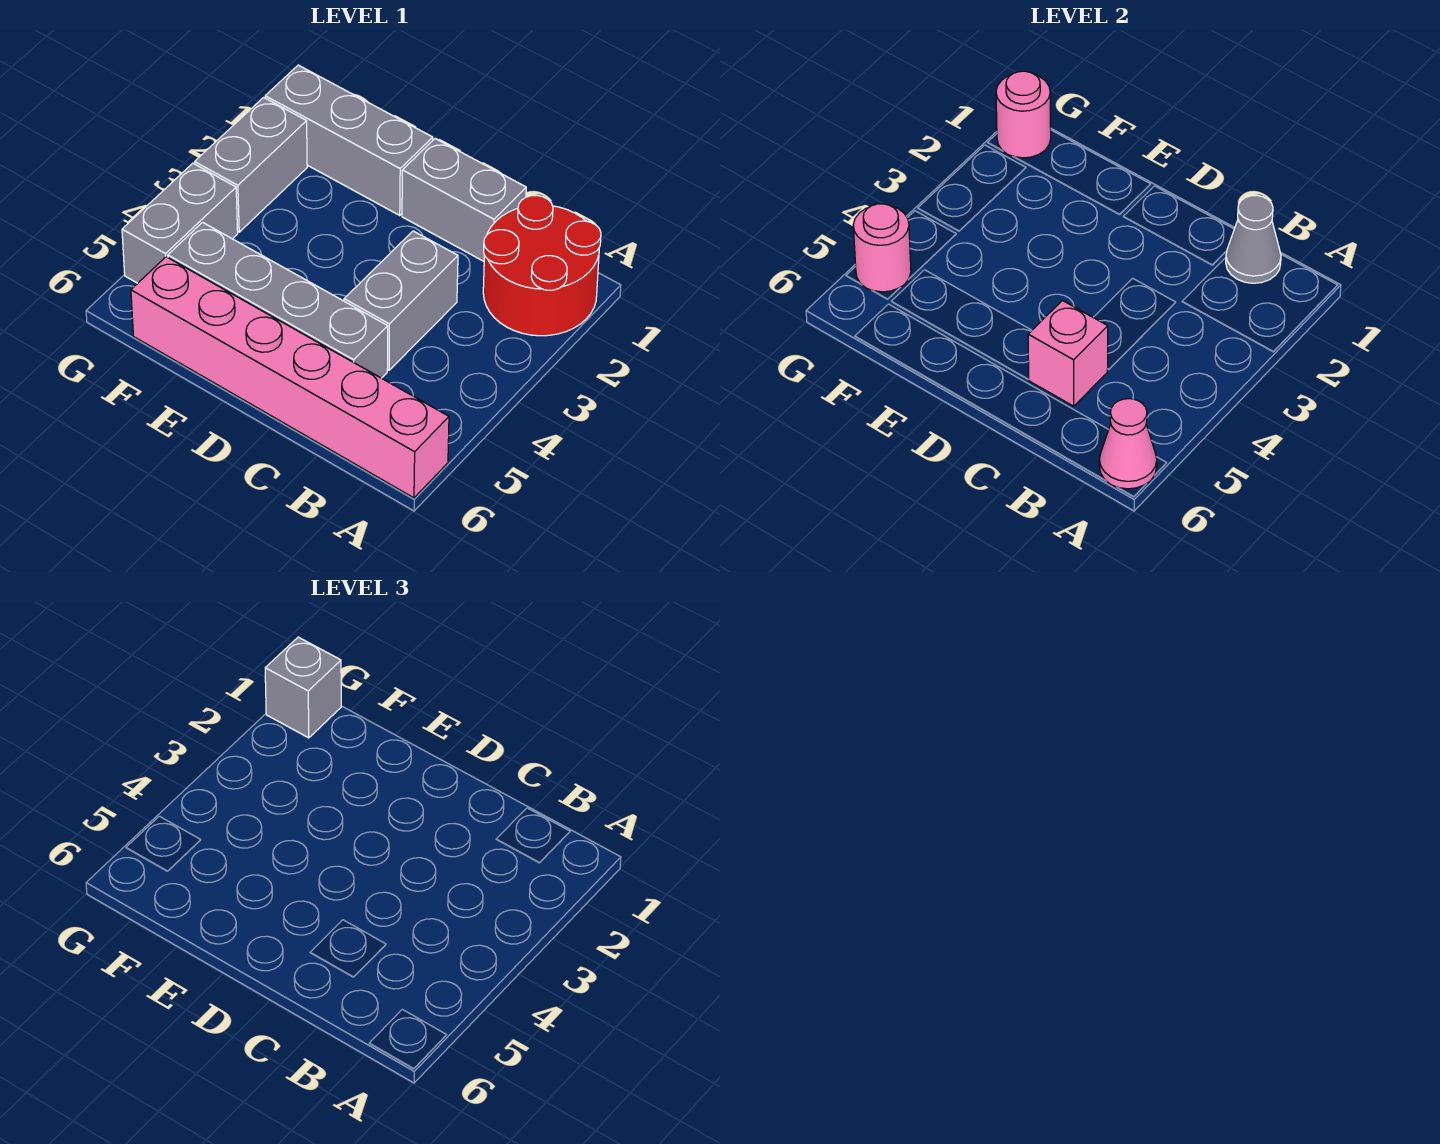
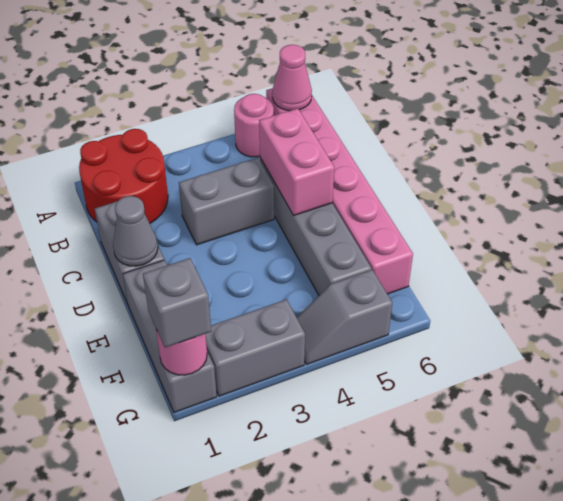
grey 1x1 cone [1226,195,1281,283] -> grey 1x1 cone moved to [113,196,158,266]
pink 1x1 brick [1028,301,1108,406] -> pink 1x2 brick [259,109,334,215]
grey 1x2 brick [122,163,238,283] -> grey 1x2 slope [296,270,392,365]
pink 1x1 round brick [853,204,911,292] -> pink 1x1 round brick moved to [234,94,274,157]

